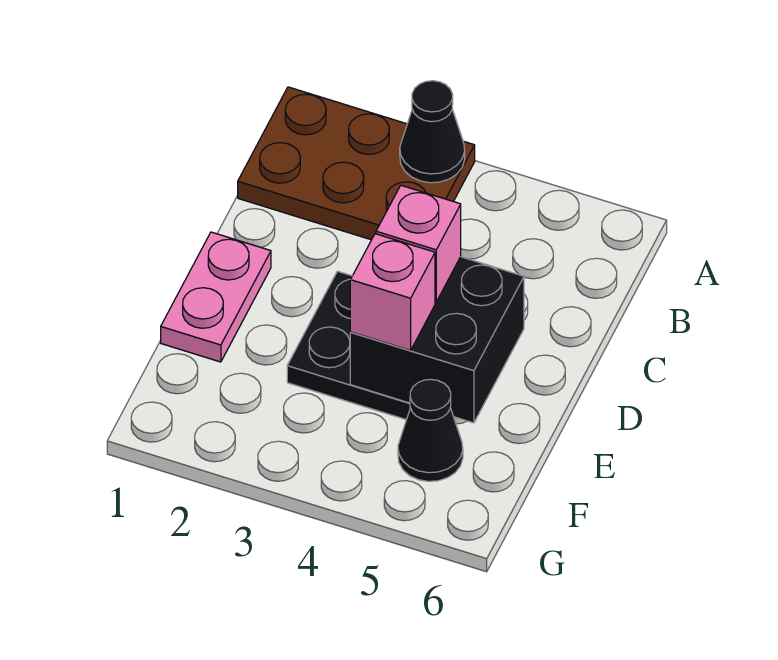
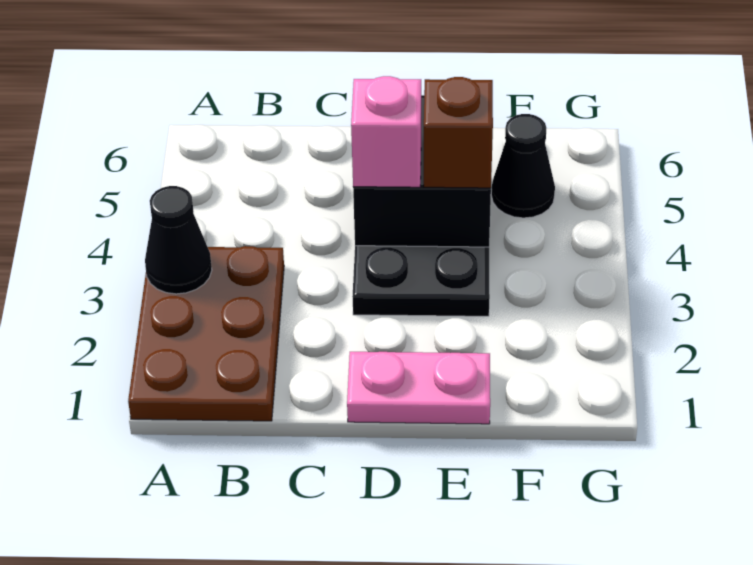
pink 1x1 brick [350,234,435,350] -> brown 1x1 brick [424,77,493,188]

